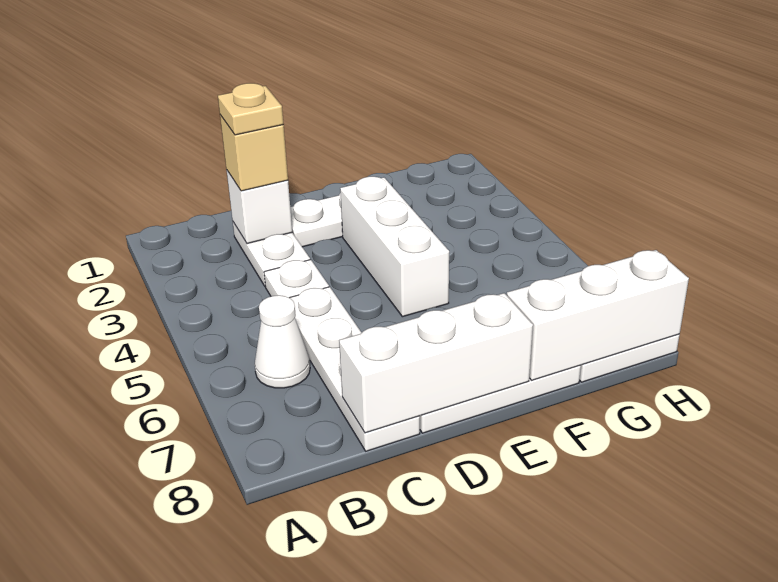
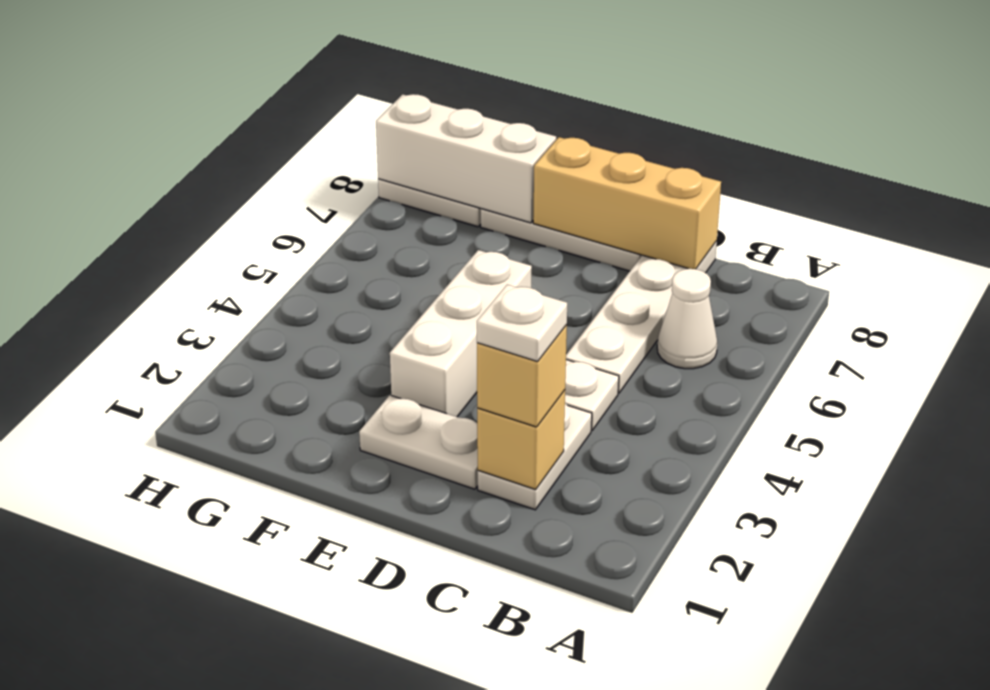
white 1x1 brick [227,171,292,244] -> tan 1x1 brick [477,390,565,490]
tan 1x1 plate [218,83,284,135] -> white 1x1 plate [477,284,567,362]
white 1x3 brick [339,293,533,433] -> tan 1x3 brick [533,137,721,269]

